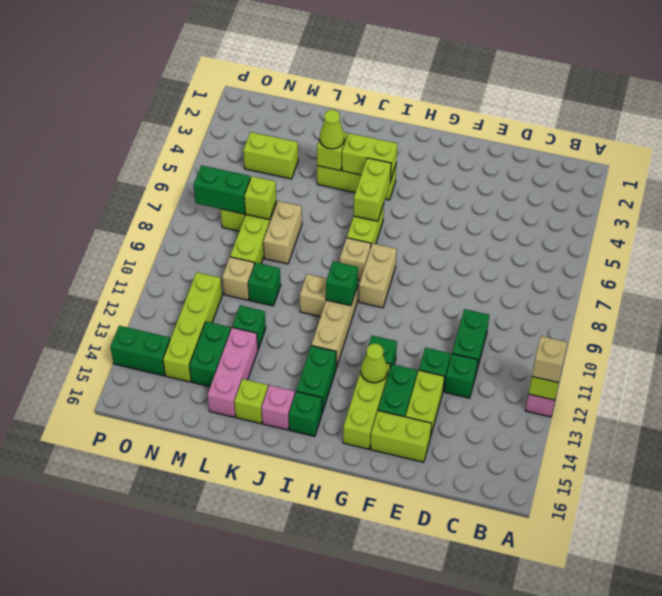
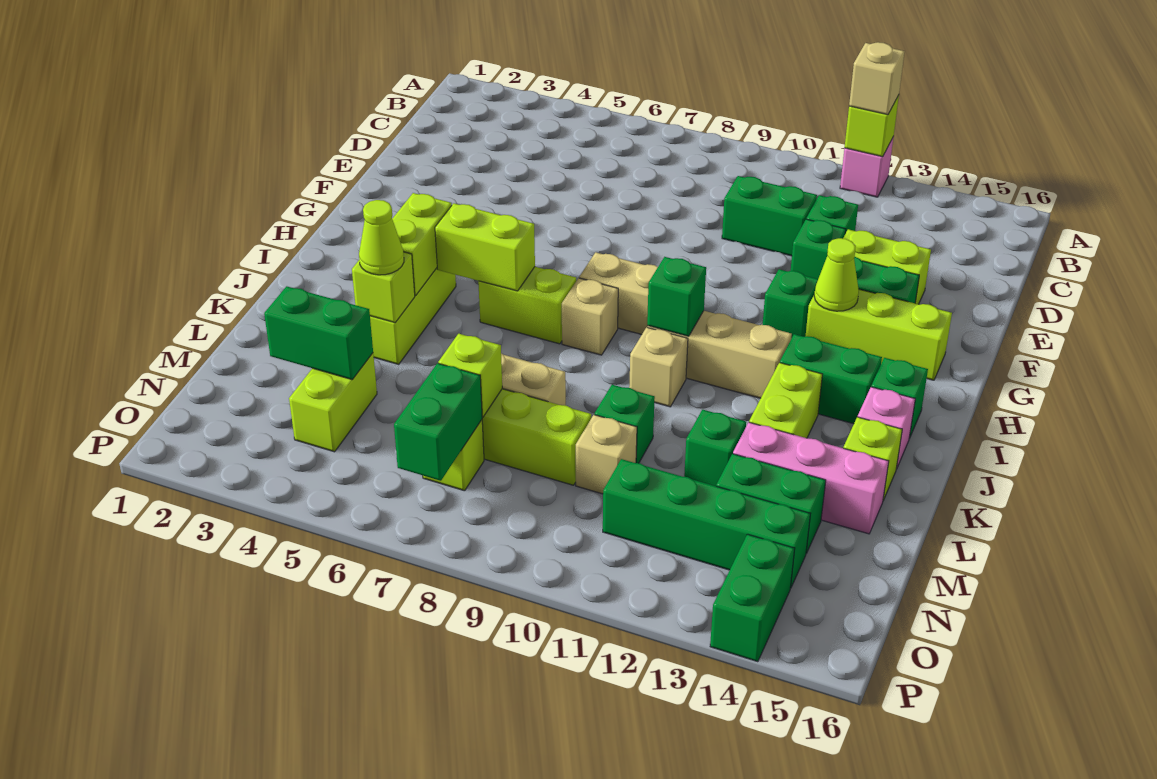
lime 1x2 brick [370,411,432,462] -> lime 1x2 brick moved to [749,363,822,438]
none -> green 1x2 brick [264,286,373,380]
lime 1x4 brick [163,272,222,382] -> green 1x4 brick [603,459,810,588]

